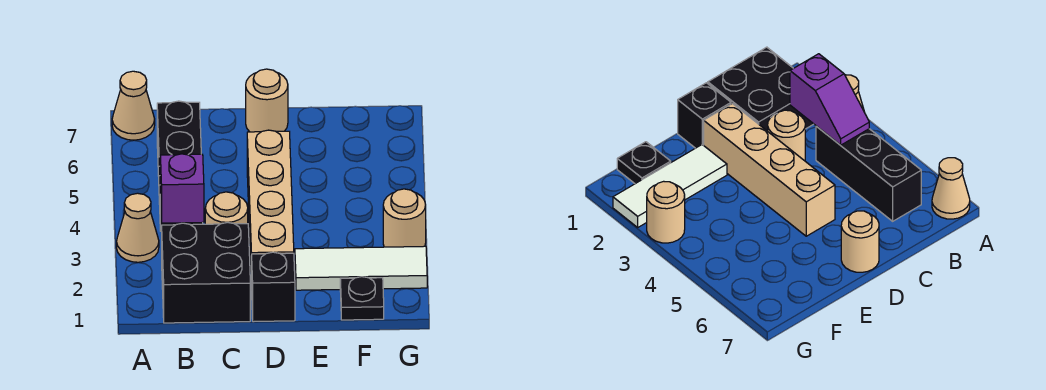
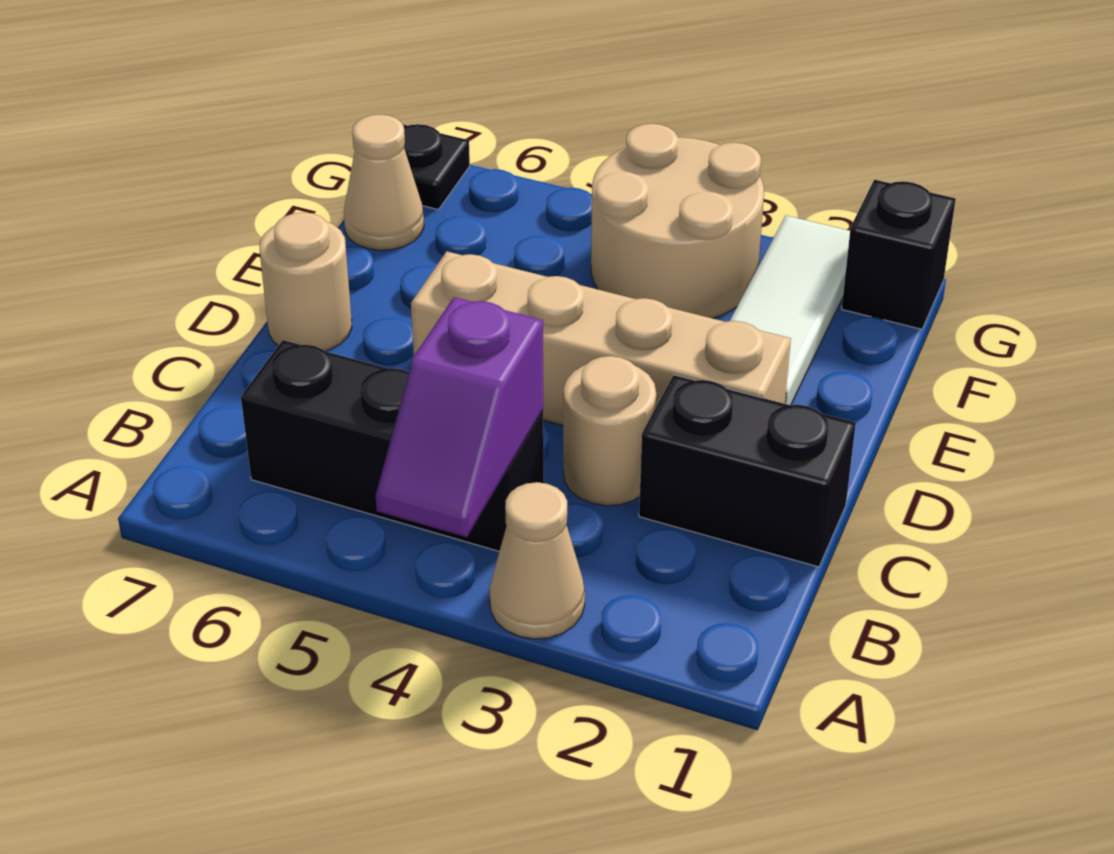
tan 1x1 cone [112,71,155,140] -> tan 1x1 cone moved to [344,114,424,250]
black 2x2 brick [162,222,250,323] -> black 1x2 brick [639,375,856,567]
purple 1x2 slope [159,154,204,223] -> purple 1x2 slope turned to [376,297,543,537]
black 1x1 brick [252,252,295,322] -> black 1x1 brick moved to [842,180,956,329]
black 1x1 plate [340,277,384,320] -> black 1x1 plate moved to [403,124,470,210]
tan 1x1 round brick [383,189,426,247] -> tan 2x2 round brick [591,124,764,318]

